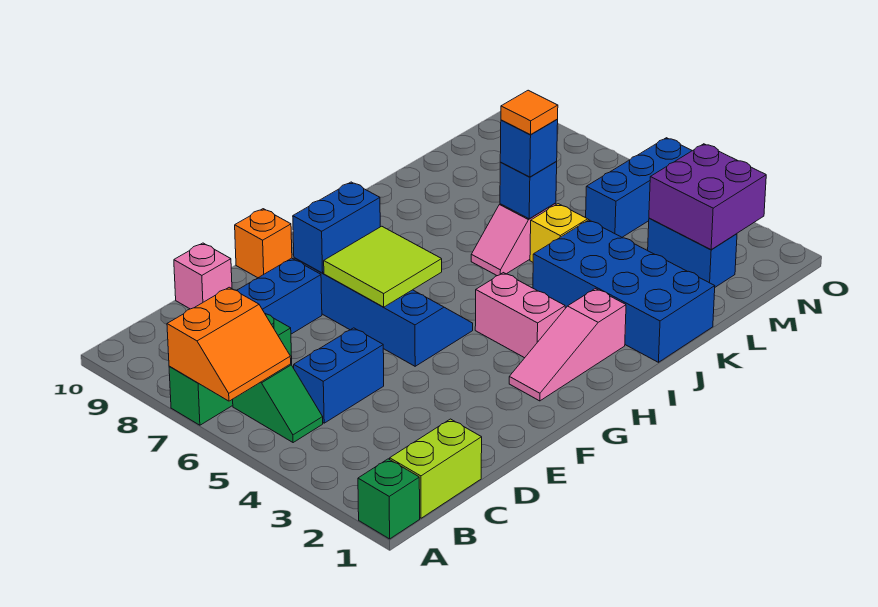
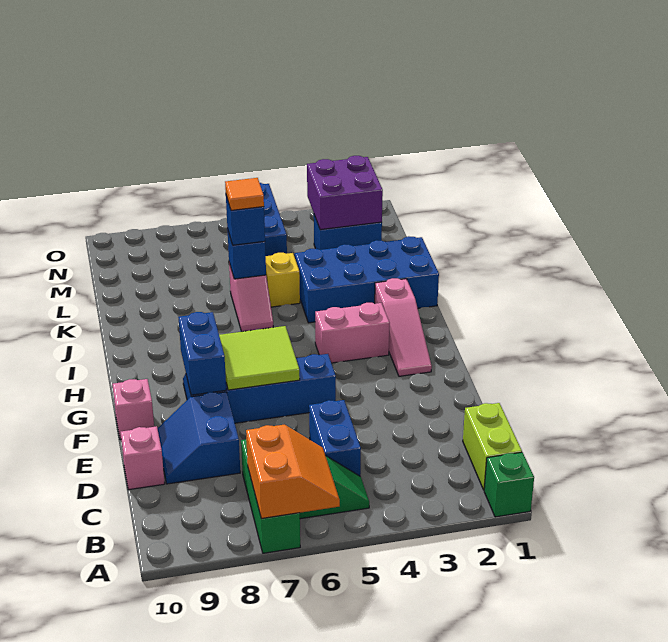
orange 1x1 brick [235,209,292,278] -> pink 1x1 brick [112,379,154,440]

